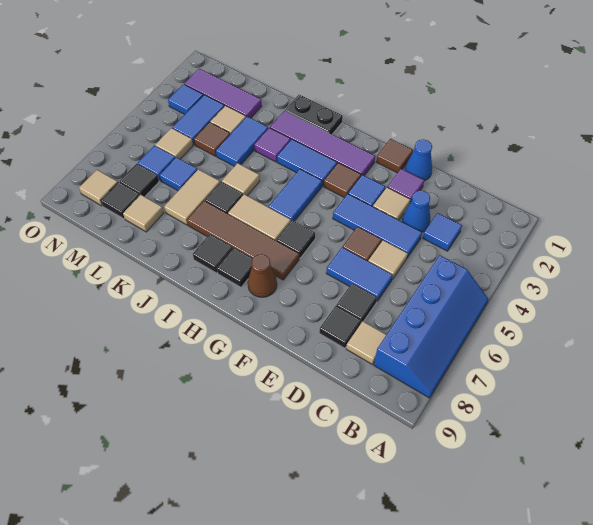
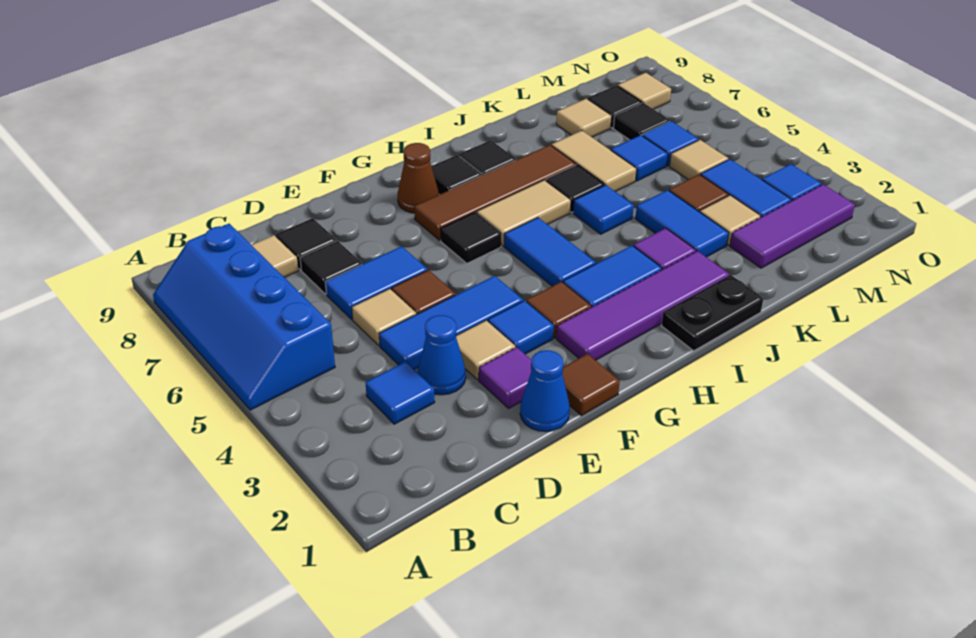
tan 1x1 tile [222,163,260,196] -> blue 1x1 tile [573,185,634,234]

